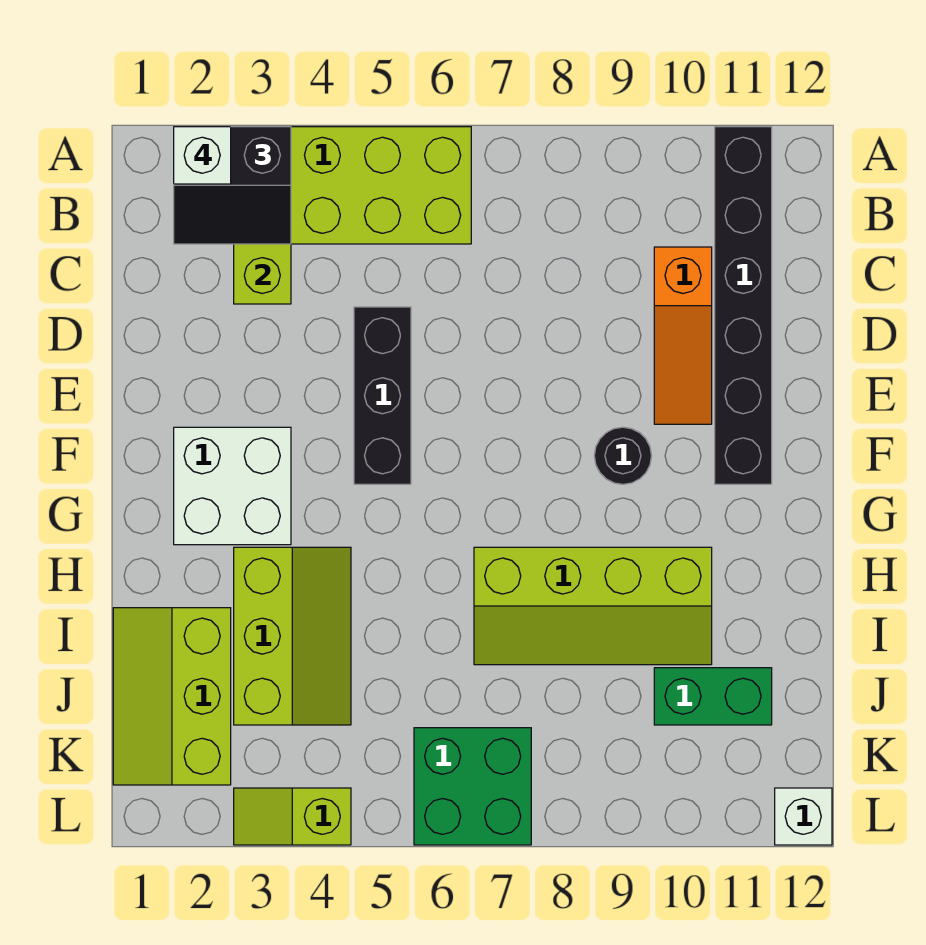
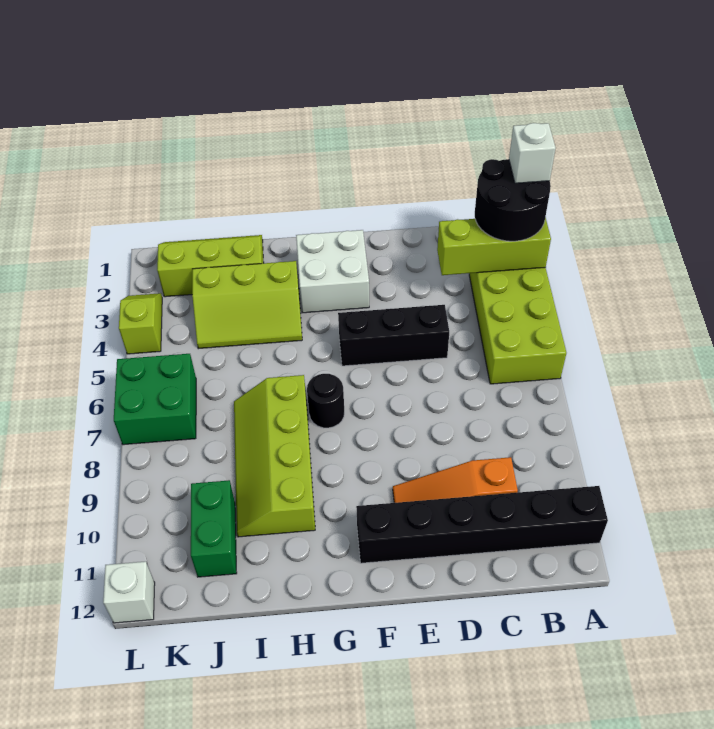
black 2x2 slope [174,127,291,244] -> black 2x2 round brick [475,159,551,241]
black 1x1 round brick [594,427,651,484] -> black 1x1 round brick moved to [307,374,344,428]

